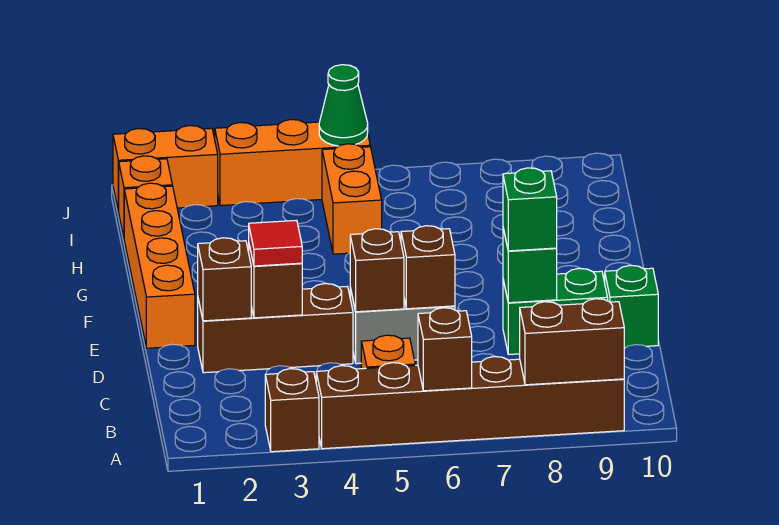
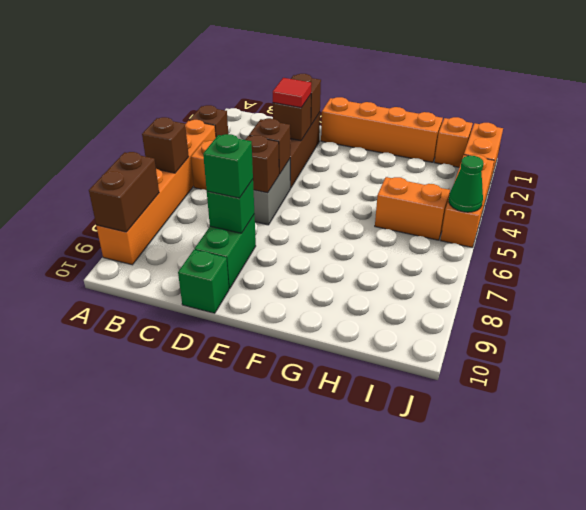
brown 1x6 brick [316,357,624,449] -> orange 1x6 brick [96,120,216,265]

